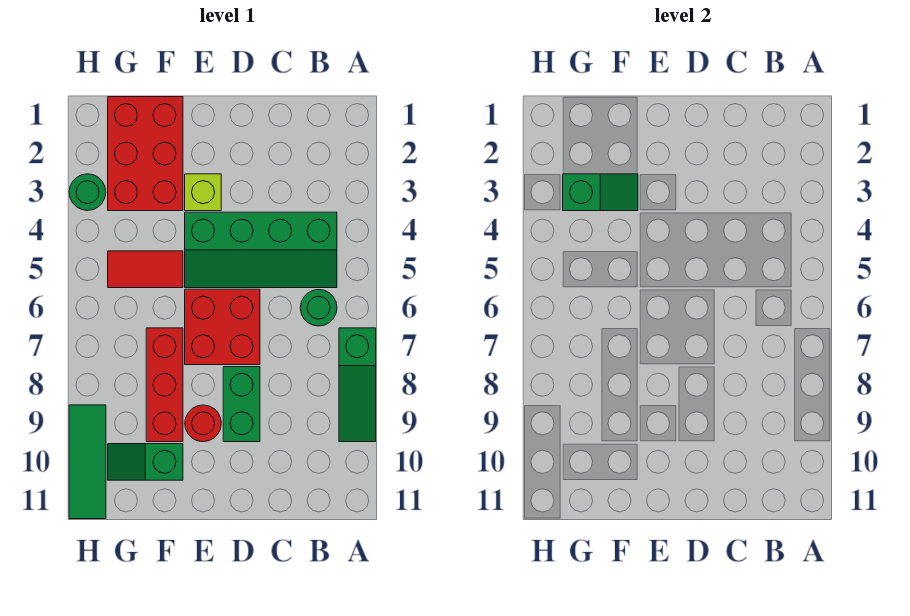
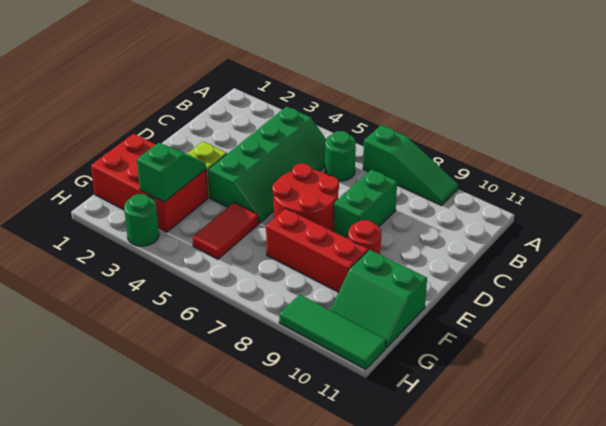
red 2x2 brick [185,289,260,365] -> red 2x2 round brick [272,163,339,231]
green 1x2 brick [223,367,260,442] -> green 1x2 brick turned to [333,169,397,239]
green 1x2 slope [108,444,183,480] -> green 2x2 slope [331,250,427,348]

